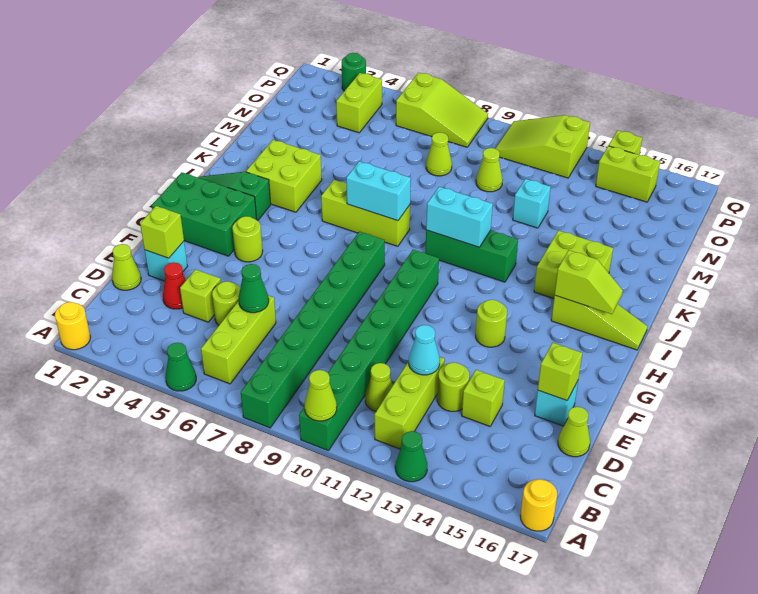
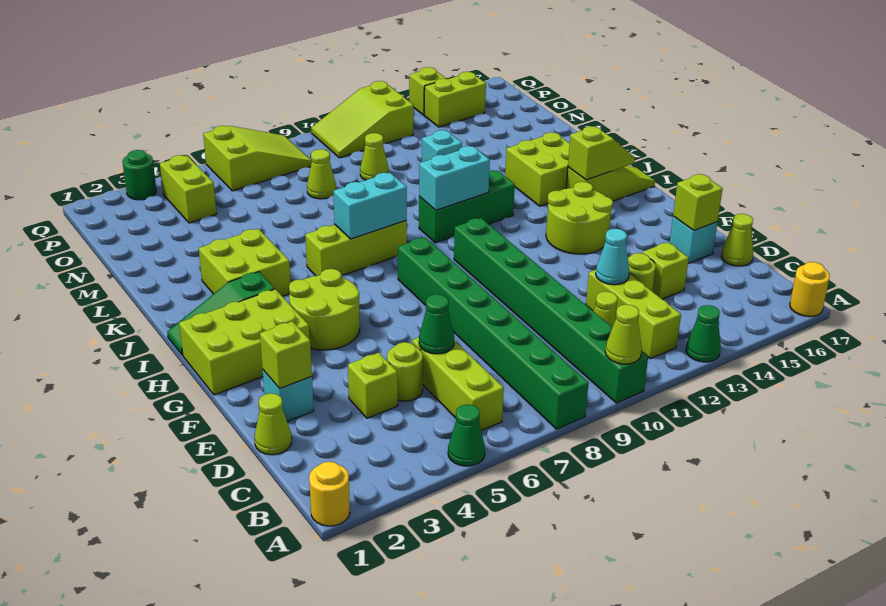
red 1x1 cone [163,262,186,309] -> none
green 2x3 brick [152,172,257,256] -> lime 2x3 brick [179,289,309,395]
lime 1x1 round brick [232,216,263,262] -> lime 2x2 round brick [289,269,360,350]
lime 1x1 round brick [476,300,507,347] -> lime 2x2 round brick [546,182,613,254]

